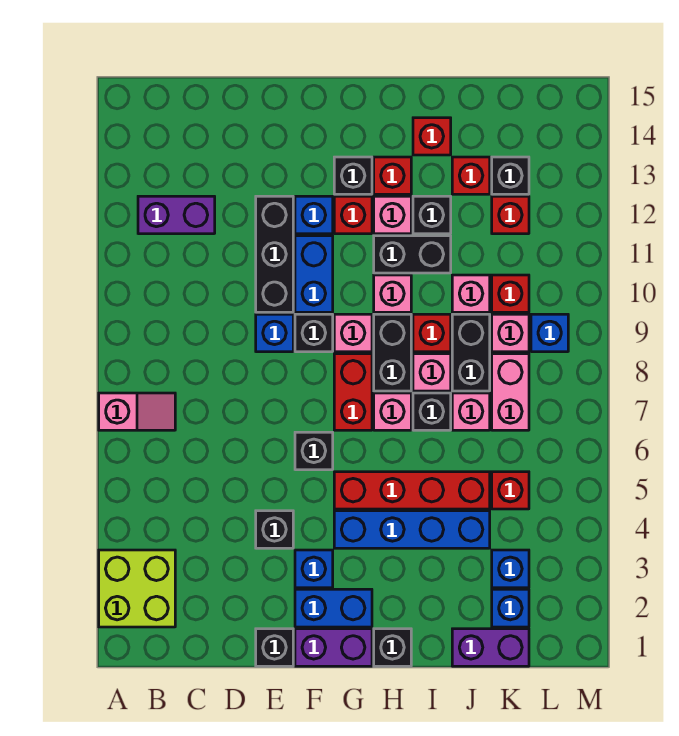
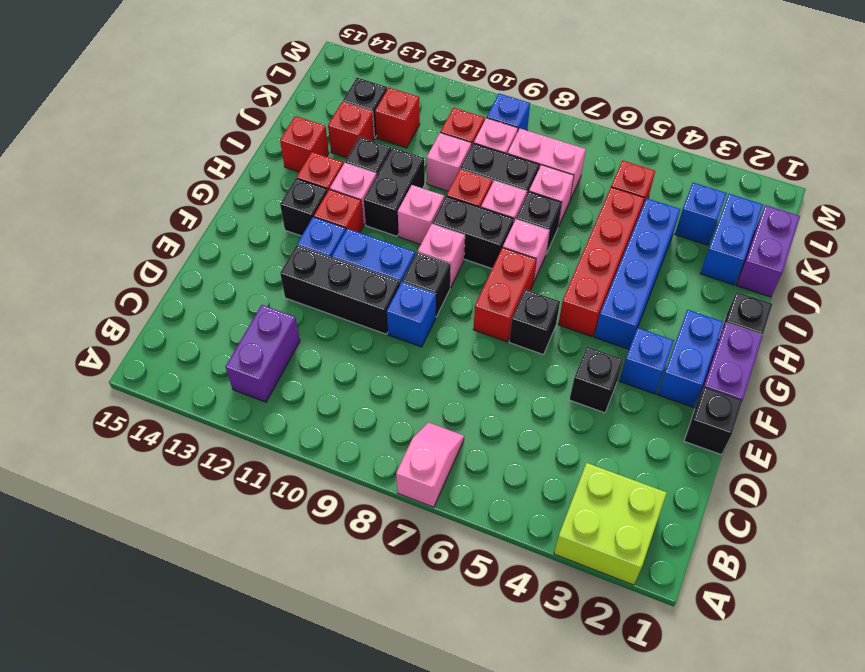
red 1x2 brick [334,354,372,430] -> red 1x2 brick turned to [473,248,536,342]
blue 1x1 brick [492,589,529,627] -> blue 1x2 brick [700,194,763,285]

